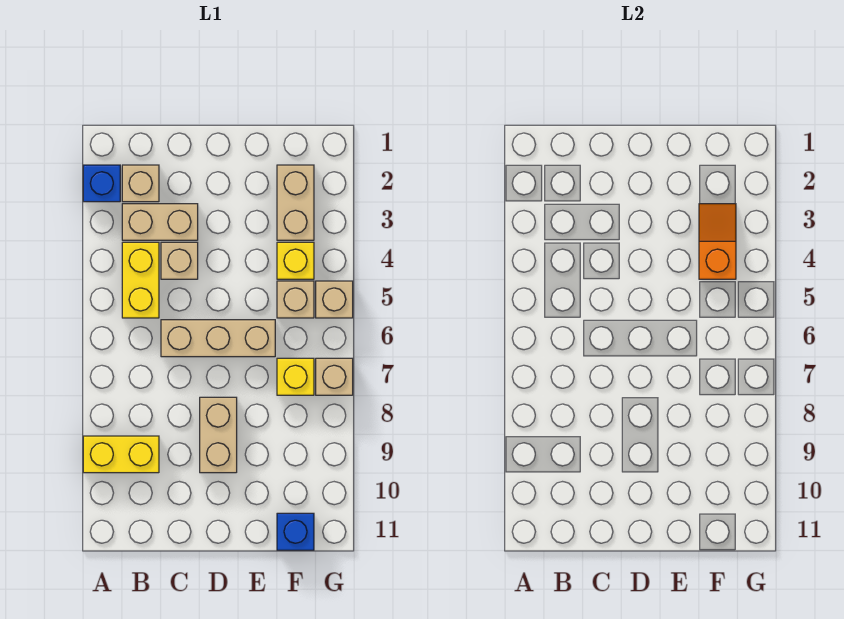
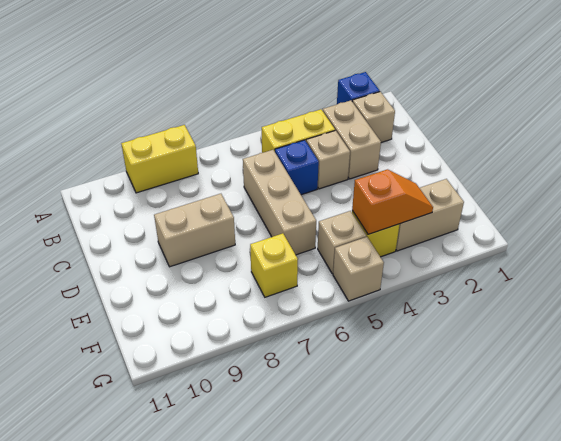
yellow 1x2 brick [83,436,159,473] -> yellow 1x2 brick turned to [121,125,198,193]
blue 1x1 brick [277,513,314,550] -> blue 1x1 brick moved to [275,140,319,195]
tan 1x1 brick [316,358,353,395] -> none

